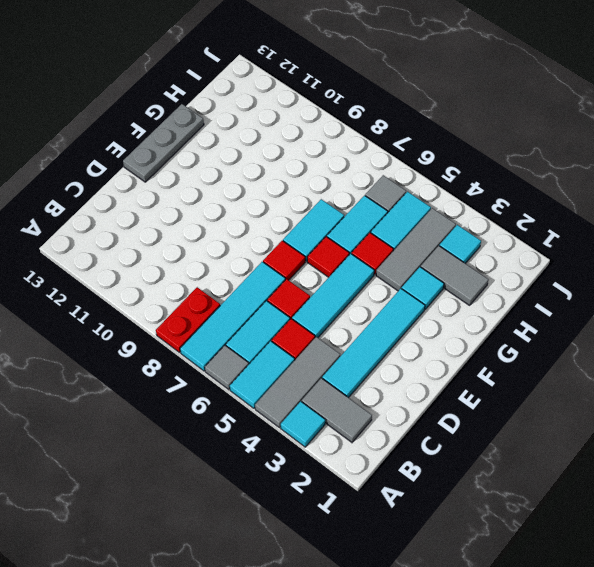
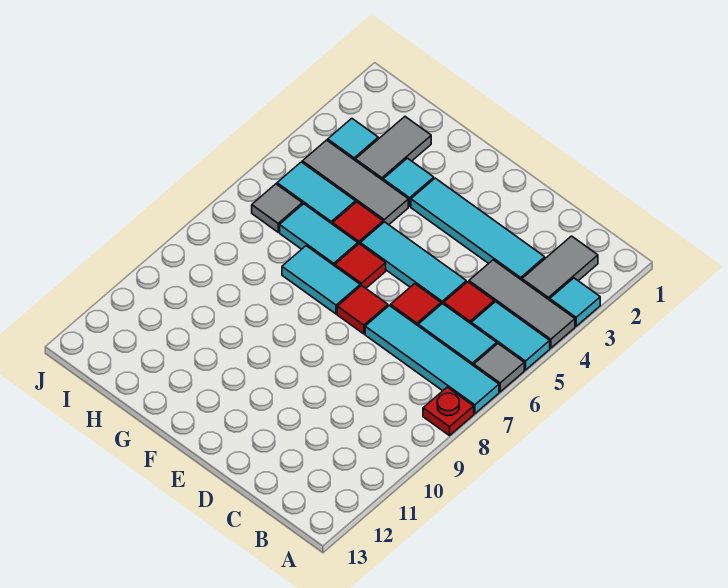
red 1x2 plate [156,287,220,353] -> red 1x1 plate [423,387,474,436]
grey 1x3 plate [123,104,204,182] -> none

